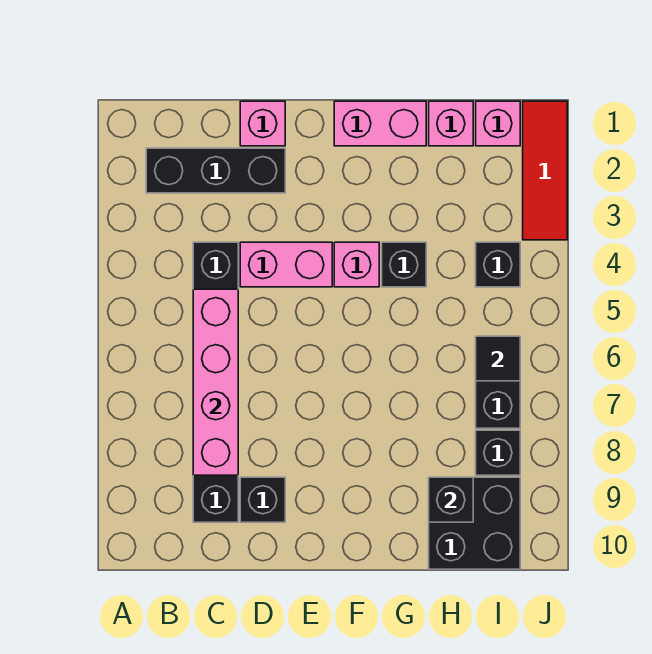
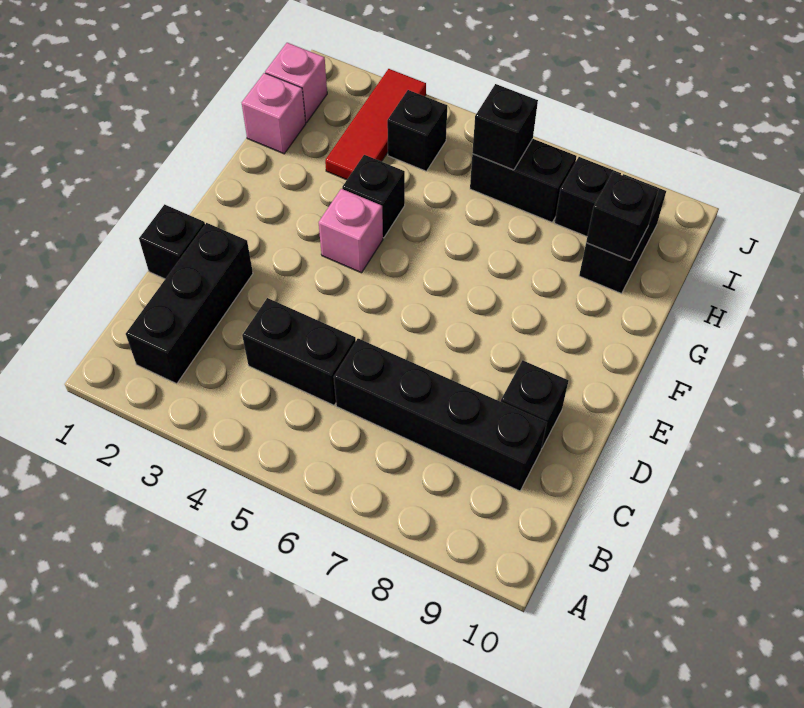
pink 1x4 brick [193,289,238,475] -> none
pink 1x1 brick [240,101,285,146] -> black 1x1 brick [139,204,205,279]
pink 1x2 brick [240,242,332,287] -> none
pink 1x2 brick [334,101,426,146] -> none
black 2x2 brick [429,477,520,569] -> black 1x2 brick [579,174,666,294]
black 1x1 tile [476,336,520,381] -> black 1x1 brick [472,84,538,170]
red 1x3 tile [523,101,567,240] -> red 1x3 tile turned to [325,69,426,180]

